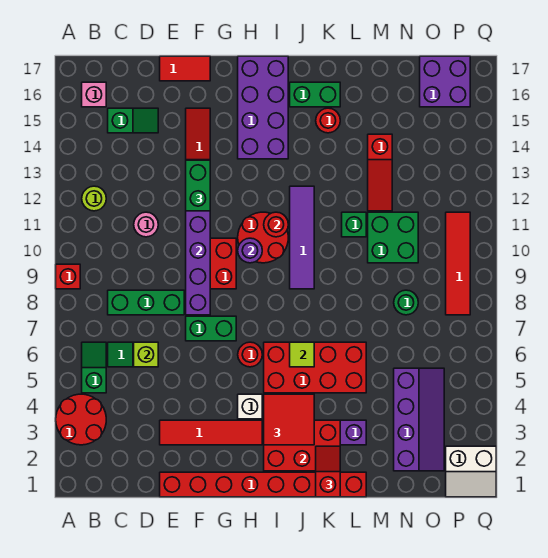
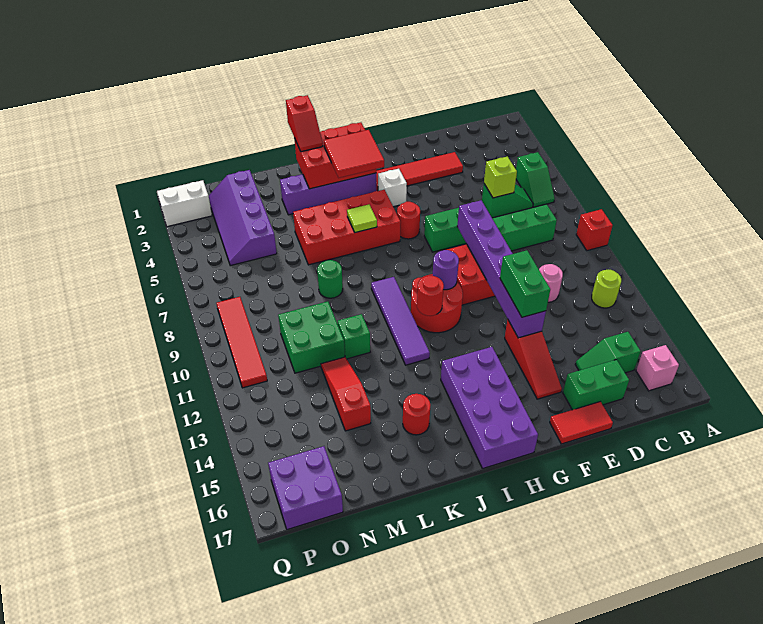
red 2x2 round brick [56,394,106,445] -> none
red 1x8 brick [160,472,366,497] -> none
green 1x2 brick [290,82,340,107] -> green 1x2 brick moved to [563,360,629,410]
green 1x1 round brick [394,290,418,315] -> green 1x1 round brick moved to [317,260,343,298]

